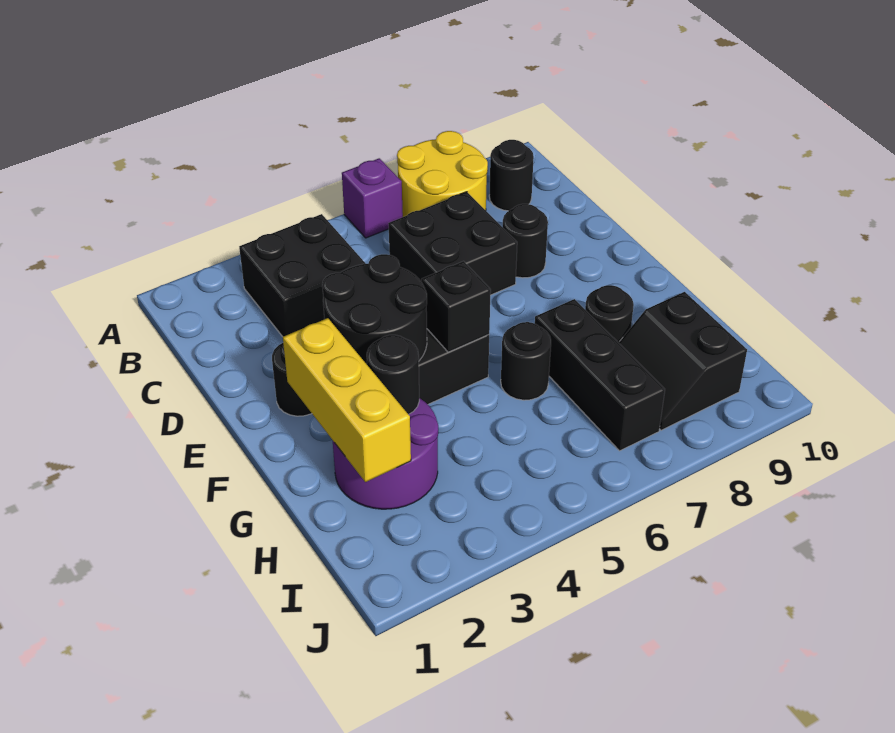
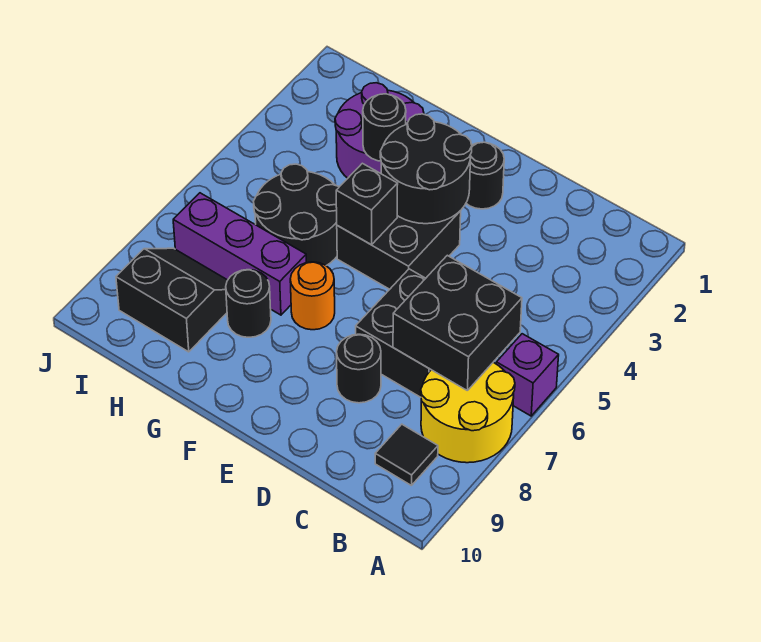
black 2x2 brick [239,214,366,337] -> black 2x2 brick moved to [393,255,522,390]
black 1x1 round brick [489,140,534,211] -> black 1x1 tile [375,424,438,485]
yellow 1x3 brick [283,318,411,482] -> none
none -> orange 1x1 round brick [290,262,335,330]
black 1x1 round brick [501,322,551,400] -> black 2x2 round brick [254,164,339,265]
black 1x3 brick [535,299,665,451] -> purple 1x3 brick [173,193,306,315]

